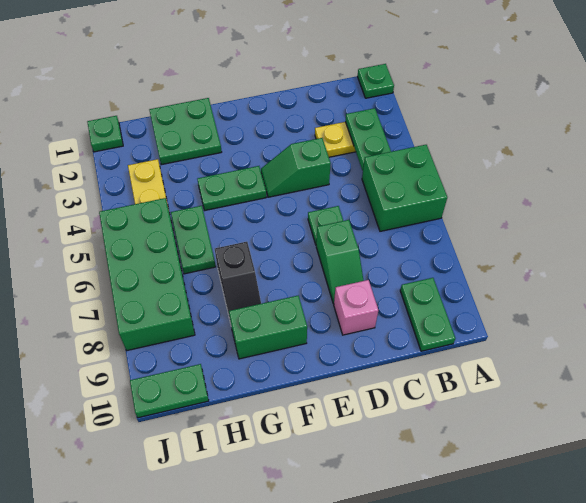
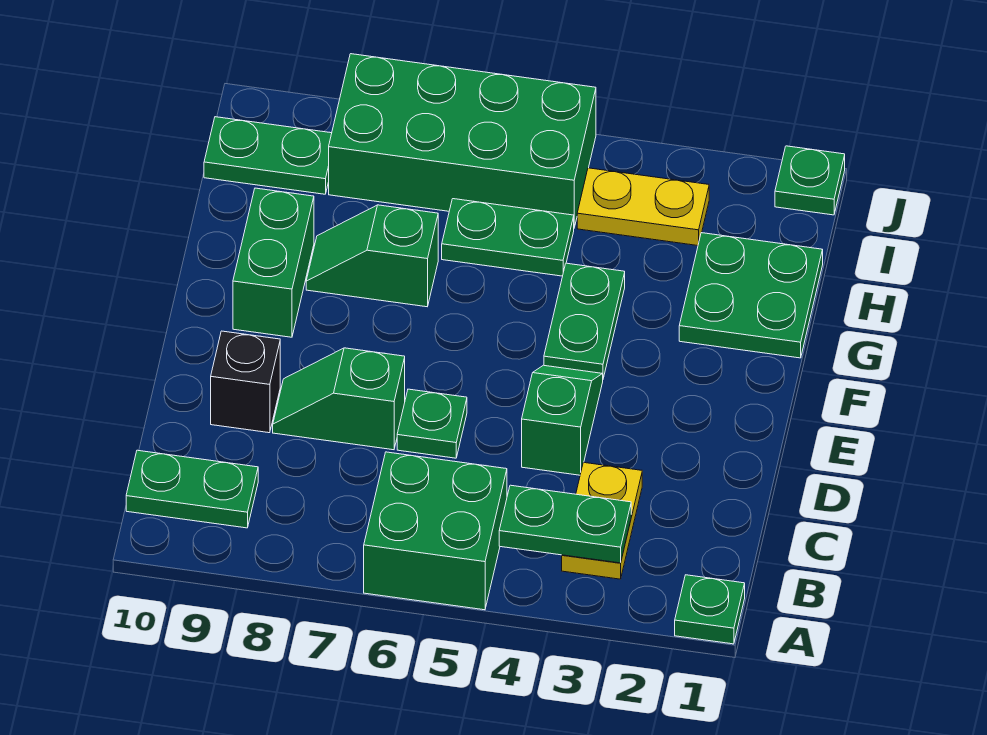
pink 1x1 brick [334,280,378,335] -> black 1x1 brick [211,331,280,433]
black 1x2 slope [215,242,261,322] -> green 1x2 slope [306,205,438,307]
green 1x2 plate [130,364,209,418] -> green 1x2 plate turned to [204,117,332,194]

